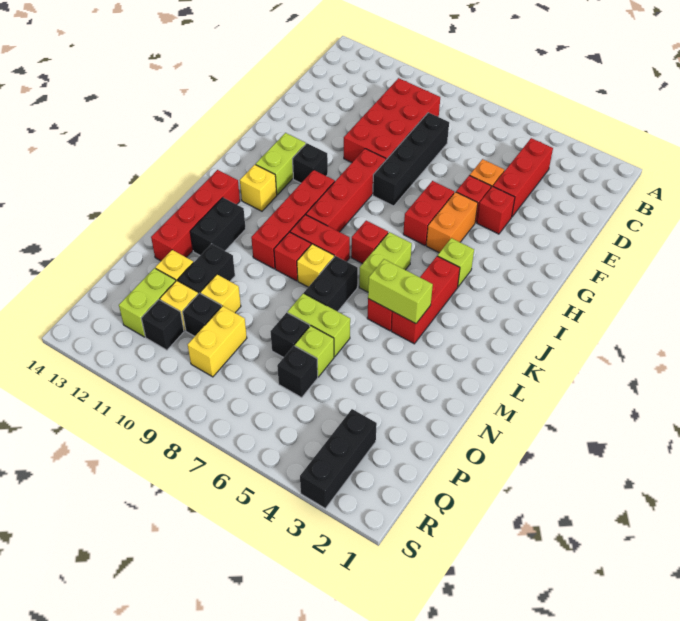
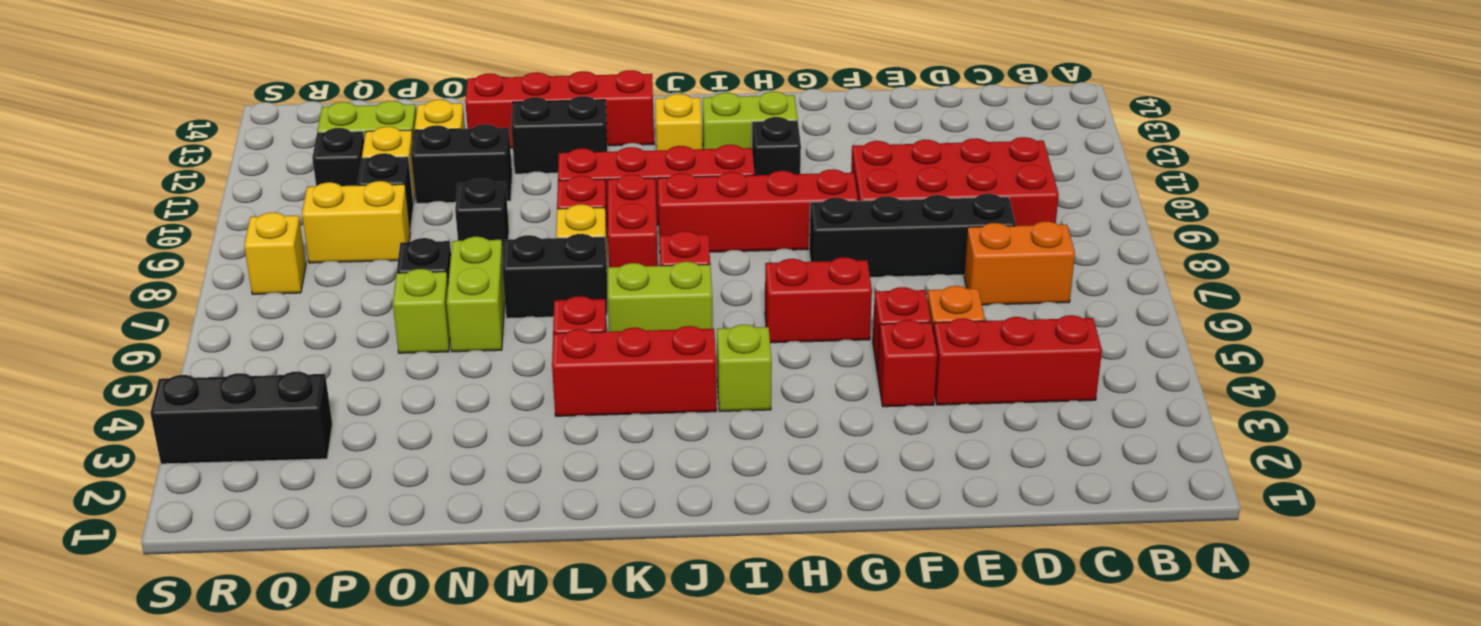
orange 1x2 brick [426,192,478,253] -> orange 1x2 brick moved to [964,222,1075,305]
lime 1x2 brick [368,259,433,324] -> none
yellow 1x1 brick [200,275,241,313] -> yellow 1x1 brick moved to [244,212,306,294]
black 1x1 brick [277,346,318,397] -> black 1x1 brick moved to [455,179,509,251]

